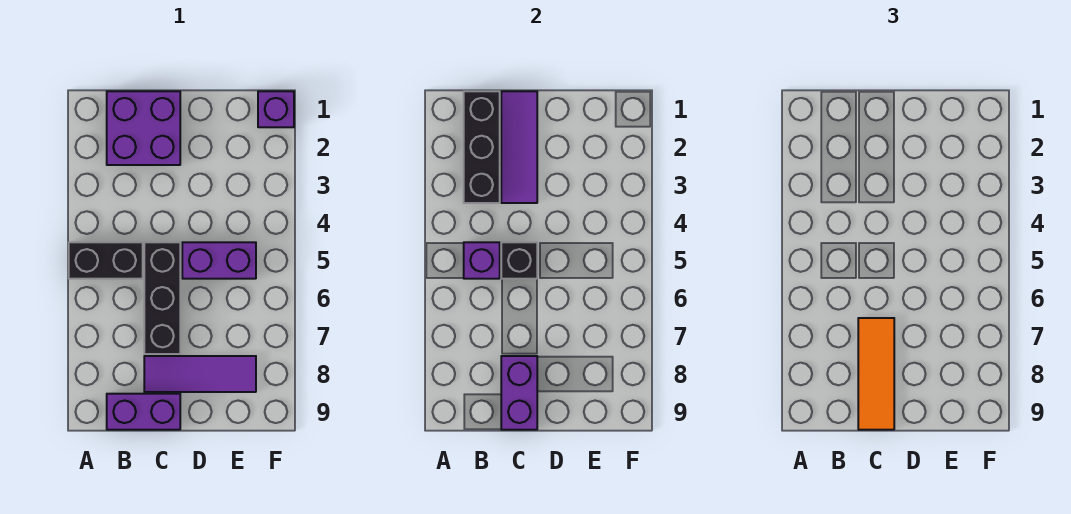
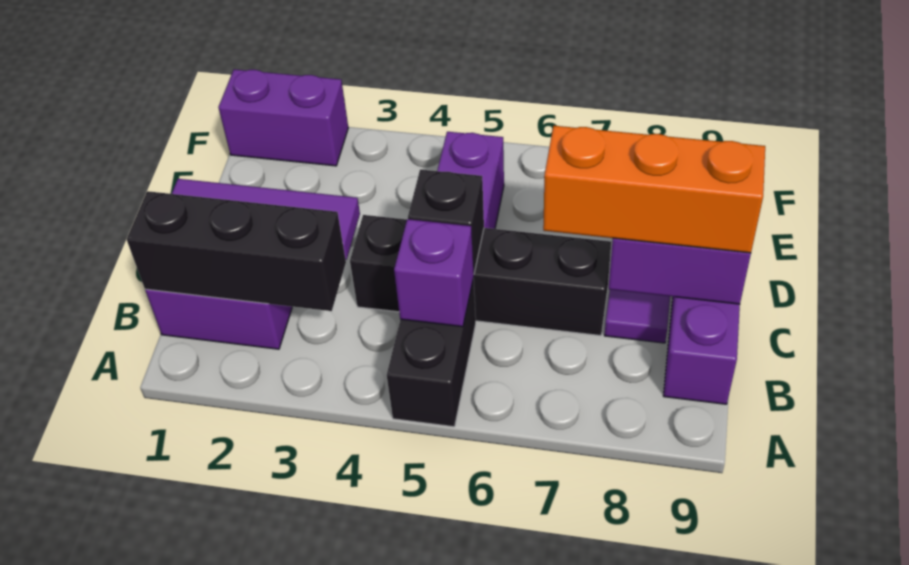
black 1x3 brick [144,242,180,354] -> black 1x4 brick [350,215,611,336]
orange 1x3 tile [858,318,894,430] -> orange 1x3 brick [543,126,765,253]
purple 1x1 brick [258,91,294,127] -> purple 1x2 brick [219,69,348,166]

